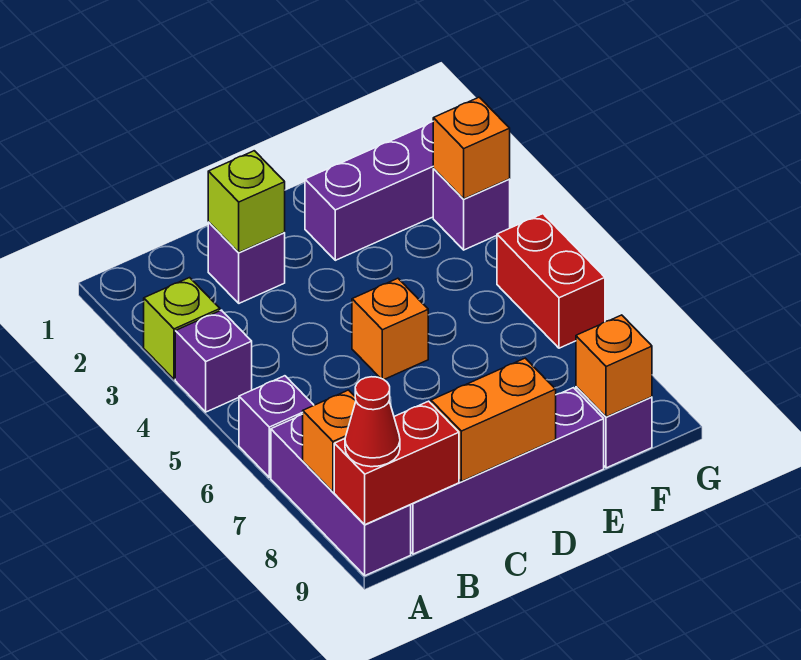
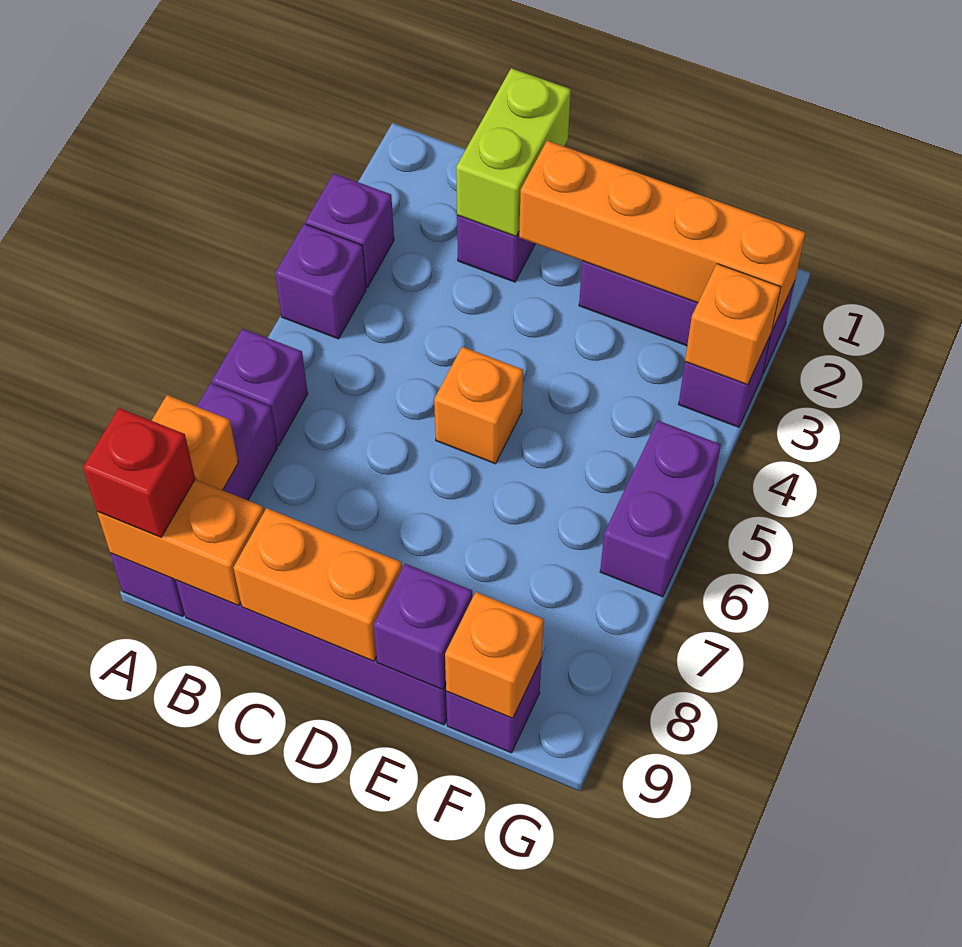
lime 1x1 brick [144,278,220,379] -> purple 1x1 brick [306,174,394,288]
red 1x2 brick [334,401,459,525] -> orange 1x2 brick [97,479,264,606]
red 1x1 cone [345,377,400,467] -> red 1x1 brick [83,408,195,537]
lime 1x1 brick [208,151,285,252] -> lime 1x2 brick [456,68,571,236]
none -> orange 1x4 brick [519,141,805,330]
none -> purple 1x1 brick [374,564,472,690]
red 1x2 brick [497,214,605,348] -> purple 1x2 brick [600,420,721,597]

